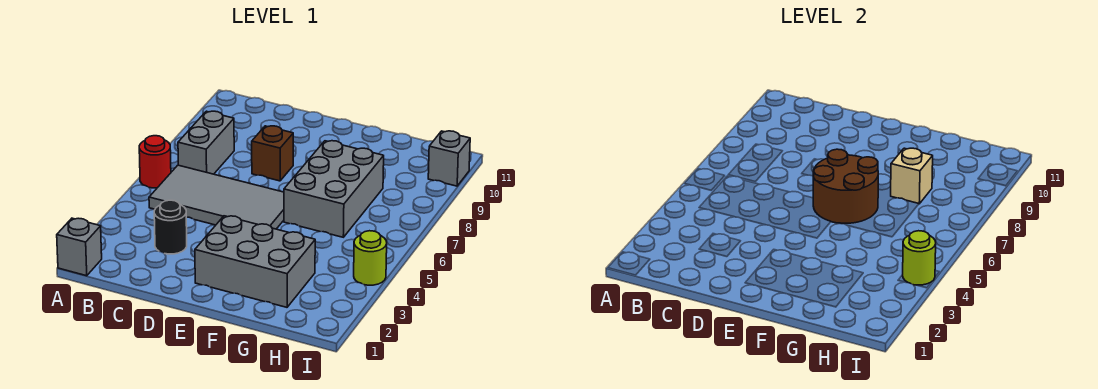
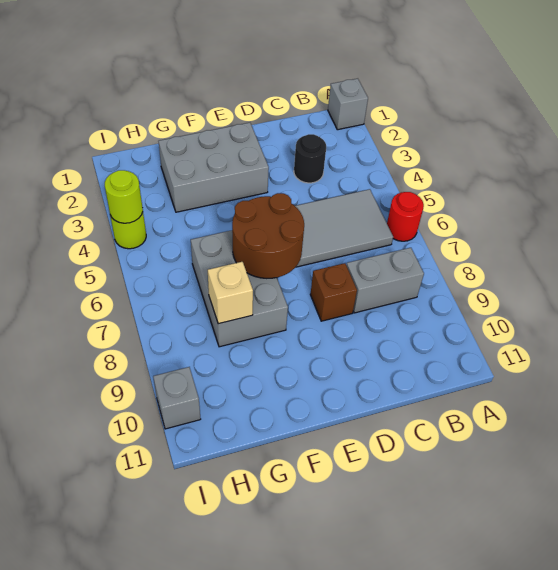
grey 1x2 brick [178,111,234,174] -> grey 1x2 brick turned to [346,248,424,313]

